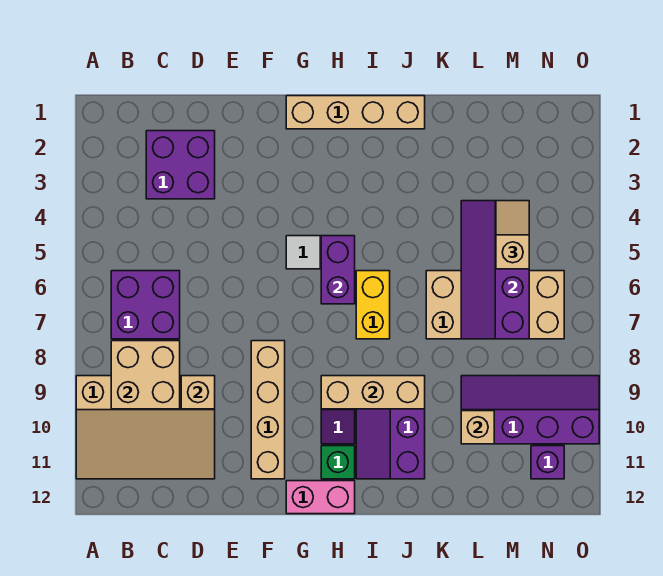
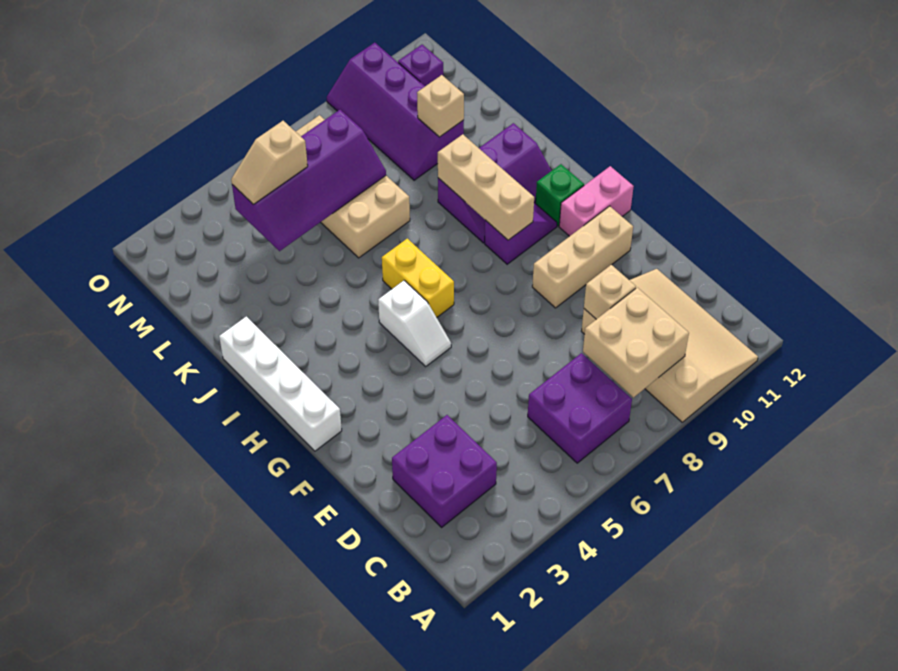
tan 1x4 brick [251,341,285,479] -> tan 1x3 brick [532,206,633,308]
tan 1x4 brick [286,96,425,129] -> white 1x4 brick [219,316,342,451]
pink 1x2 brick [286,481,355,514] -> pink 1x2 brick turned to [559,166,634,236]
purple 1x2 brick [321,236,355,304] -> none
yellow 1x2 brick [356,271,390,339] -> yellow 1x2 brick turned to [382,239,454,317]

